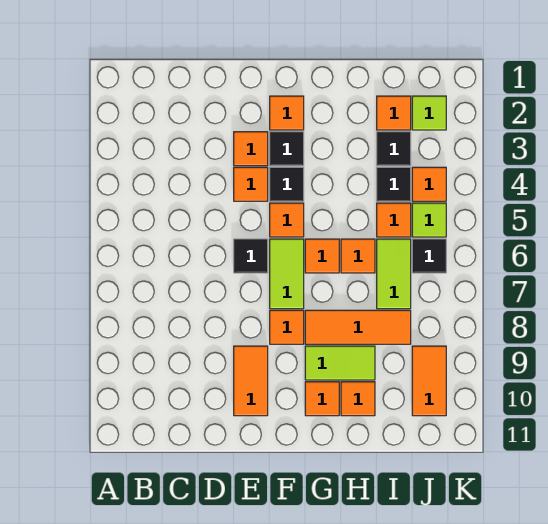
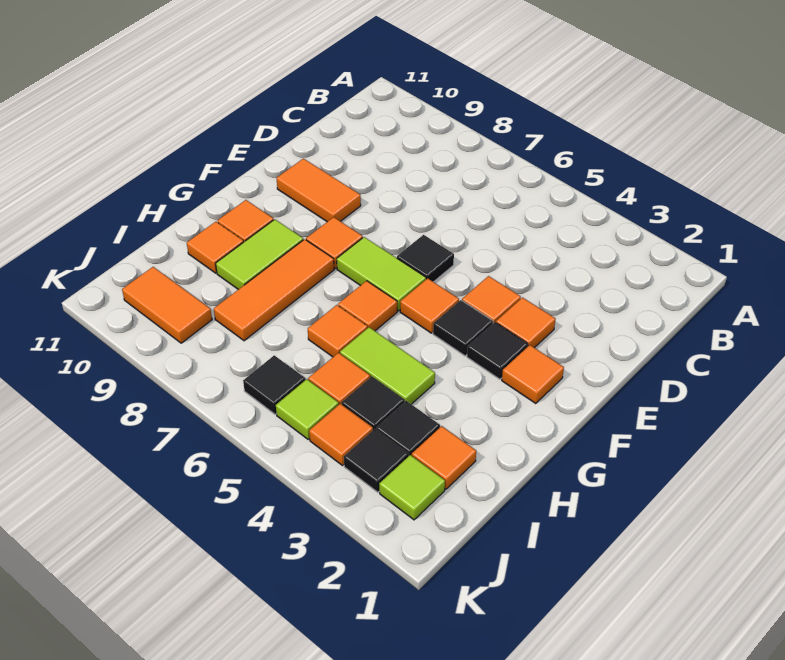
lime 1x2 tile [377,239,411,309] -> lime 1x2 tile moved to [340,327,435,404]
none -> black 1x1 tile [344,429,409,492]

